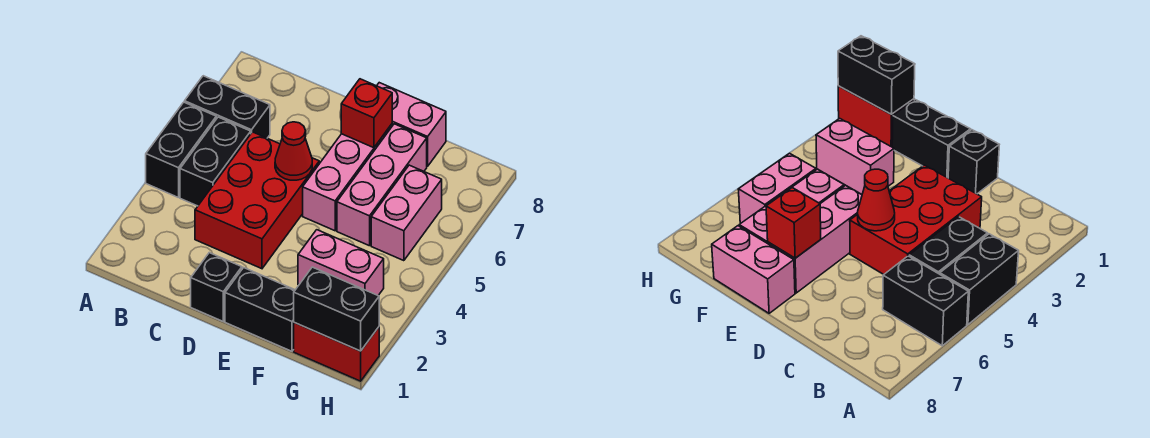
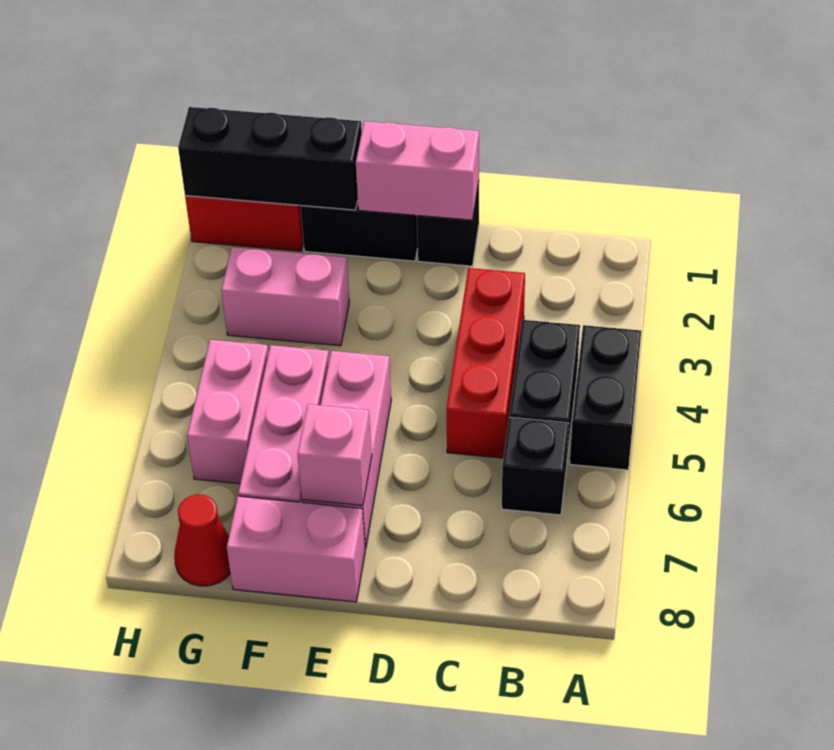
black 1x2 brick [185,76,270,138] -> black 1x1 brick [502,417,569,515]
red 2x3 brick [195,132,319,269] -> red 1x3 brick [446,268,525,458]
none -> pink 1x2 brick [356,121,479,220]
red 1x1 cone [275,122,312,180] -> red 1x1 cone moved to [174,494,230,586]
red 1x1 brick [341,79,392,148] -> pink 1x1 brick [297,404,372,505]
black 1x2 brick [294,267,379,351] -> black 1x3 brick [178,107,362,210]

